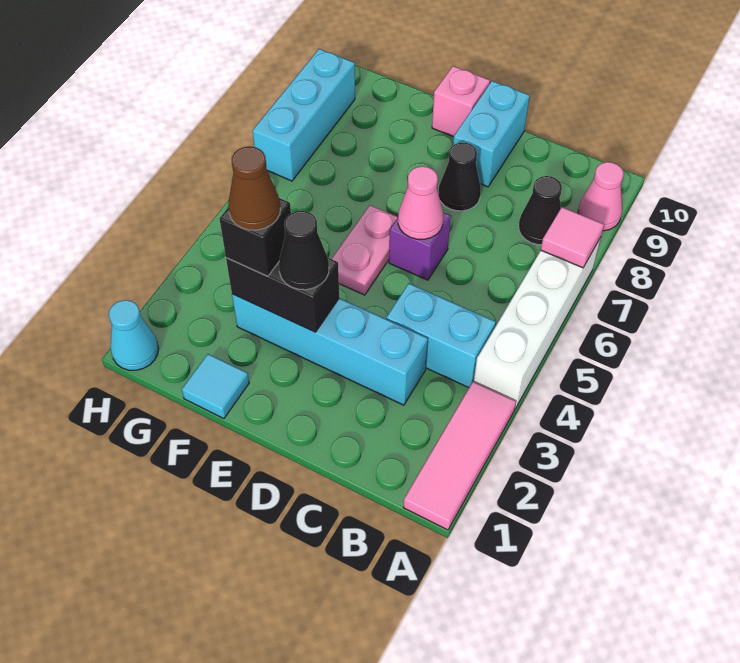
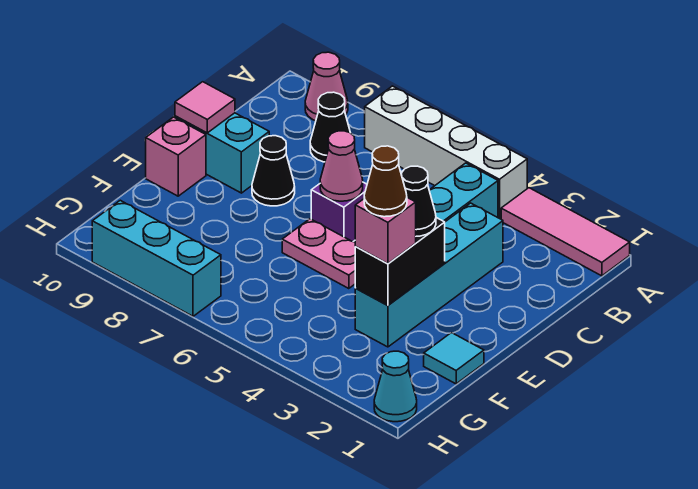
pink 1x1 tile [541,207,604,268] -> pink 1x1 tile moved to [175,82,235,133]
black 1x1 brick [220,198,291,276] -> pink 1x1 brick [355,198,416,264]

